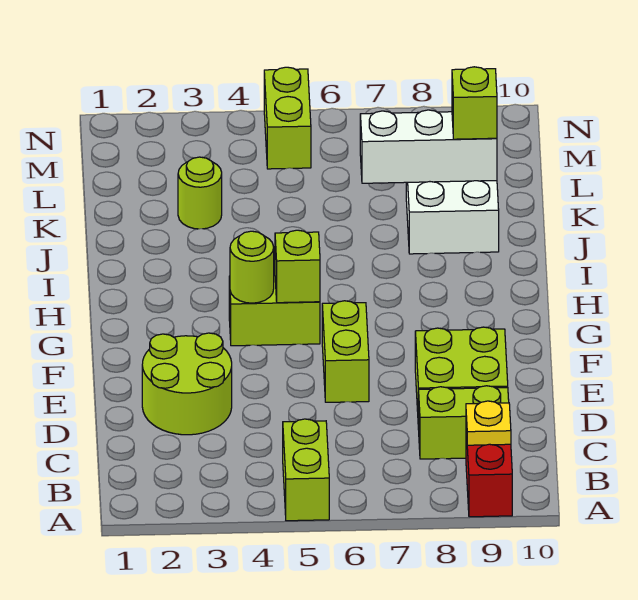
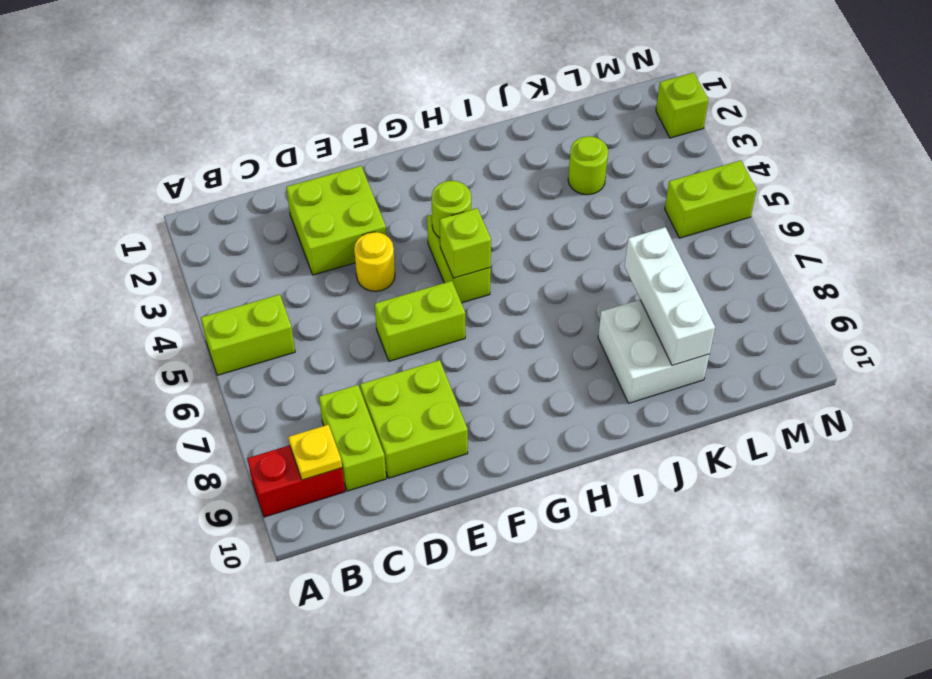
lime 2x2 round brick [142,333,232,435] -> lime 2x2 brick [286,166,386,275]
none -> yellow 1x1 round brick [354,232,395,291]
lime 1x1 brick [452,67,497,139] -> lime 1x1 brick moved to [656,73,708,138]

